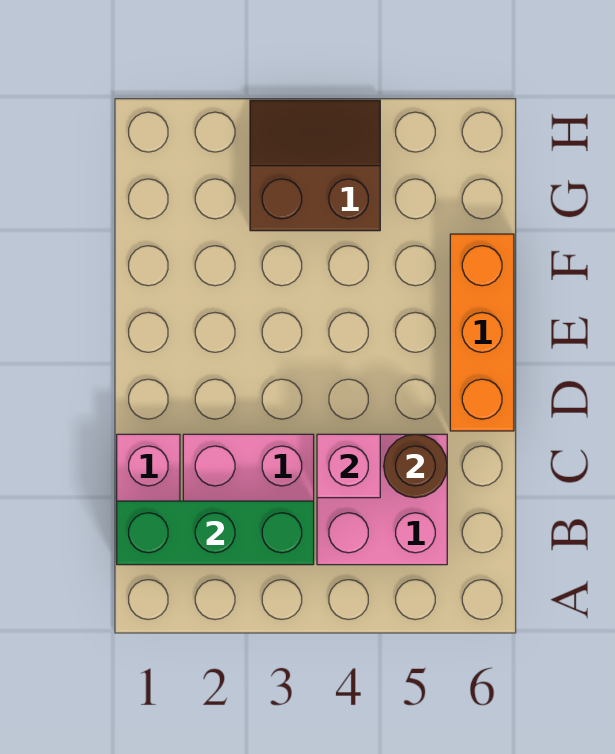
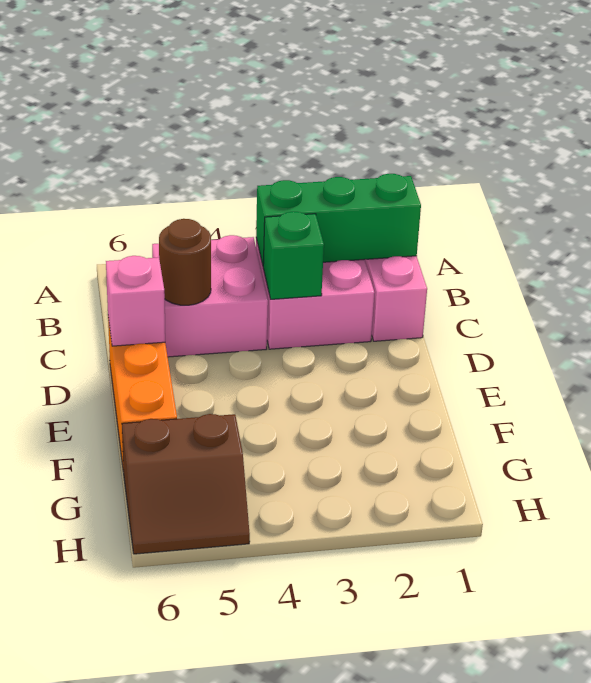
none -> green 1x1 brick [263,212,324,299]
pink 1x1 brick [317,434,380,498] -> pink 1x1 brick moved to [106,256,165,346]
brown 2x2 slope [250,100,380,231] -> brown 2x2 slope moved to [122,414,250,554]

